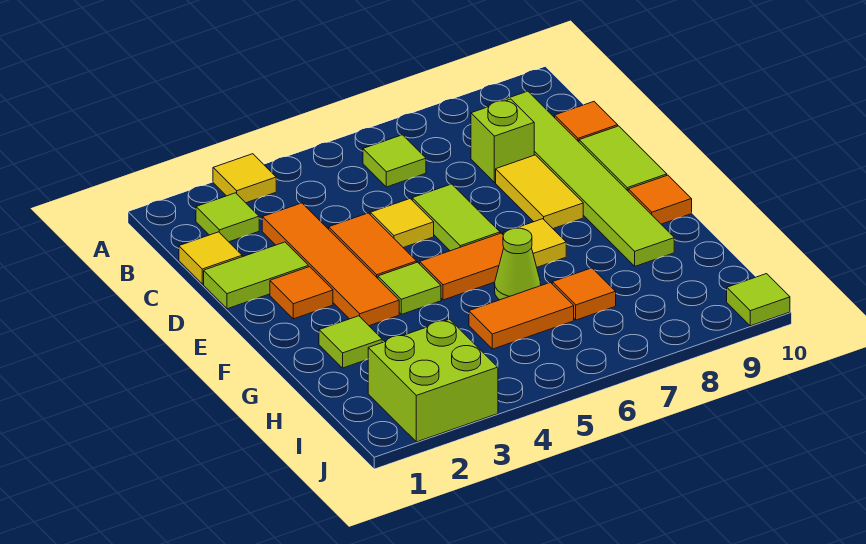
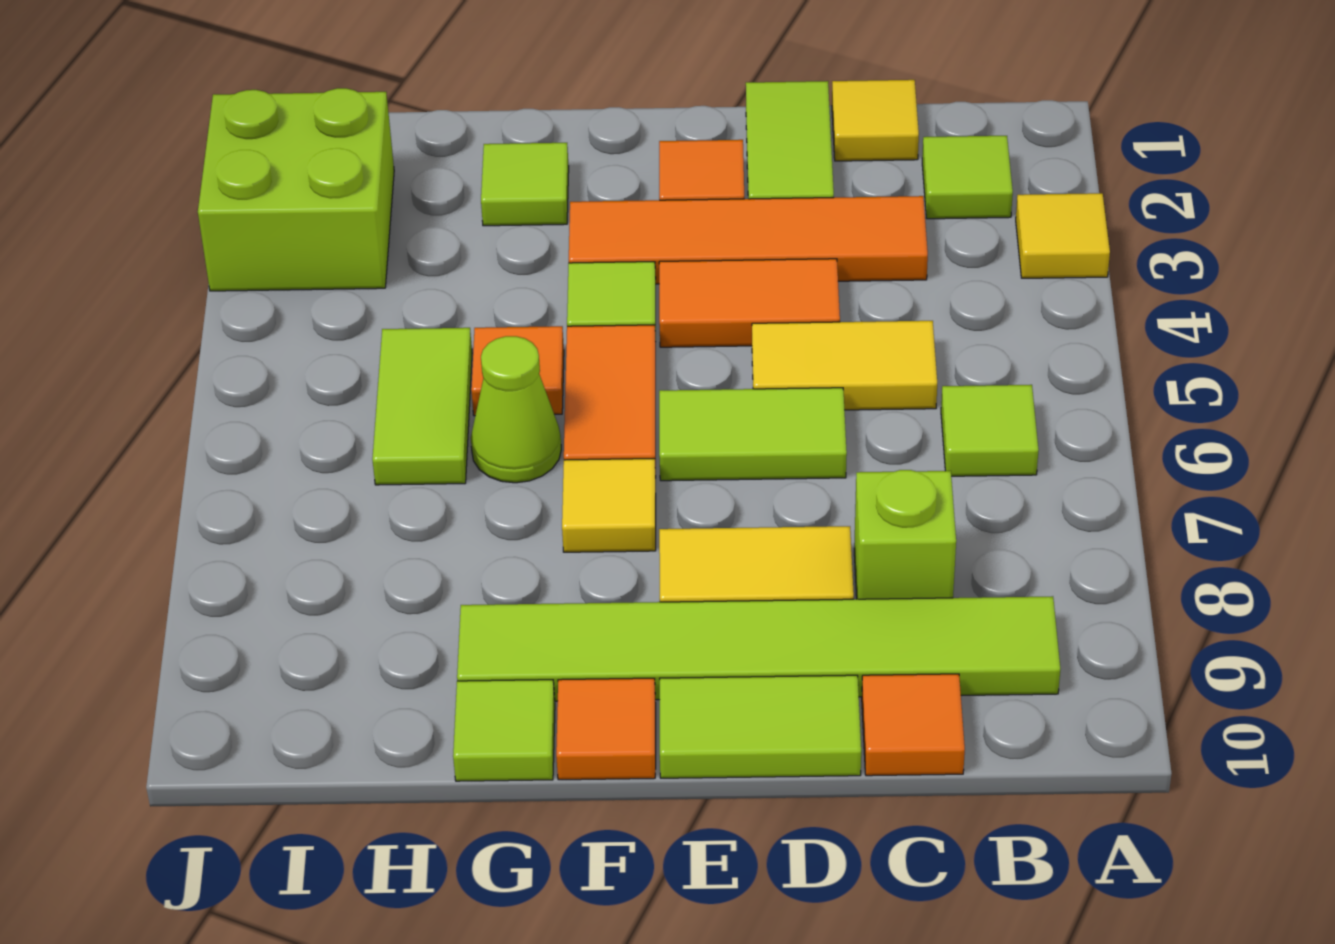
yellow 1x1 tile [370,199,434,248] -> yellow 1x2 tile [752,321,937,410]
orange 1x2 tile [469,282,574,349] -> lime 1x2 tile [372,328,472,485]
orange 1x1 tile [552,268,616,320] -> orange 1x1 tile moved to [471,326,564,416]
lime 1x1 tile [727,274,790,326] -> lime 1x1 tile moved to [453,680,555,781]

